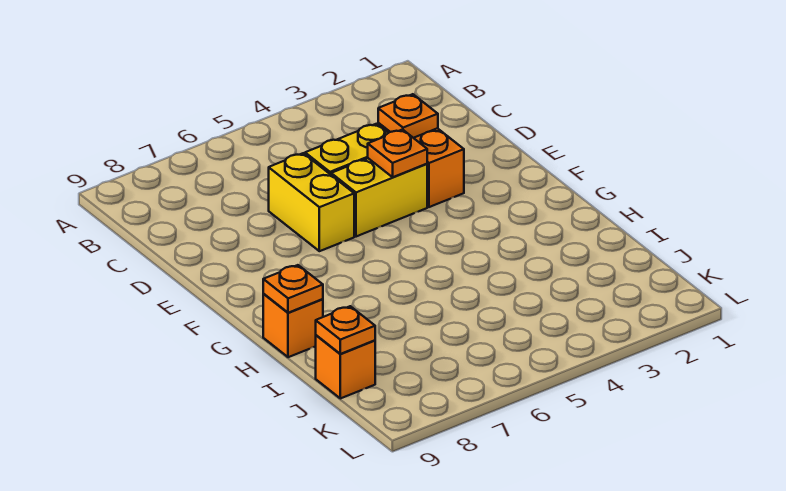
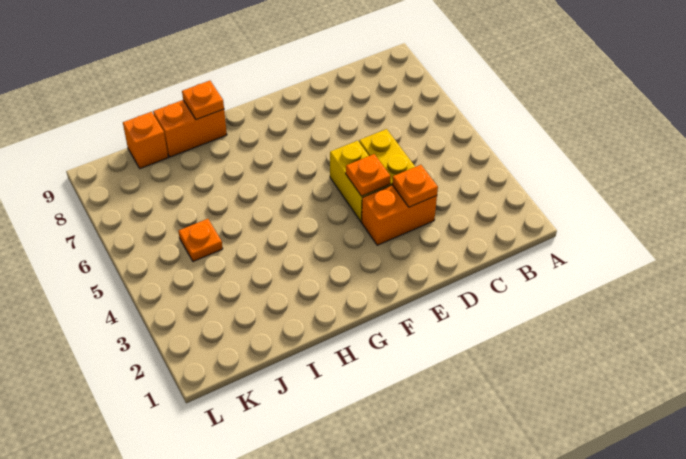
yellow 1x2 brick [269,153,354,251] -> none
orange 1x1 brick [263,294,323,357] -> orange 1x2 brick [153,100,227,157]
orange 1x1 plate [316,306,375,354] -> orange 1x1 plate moved to [179,219,223,261]

